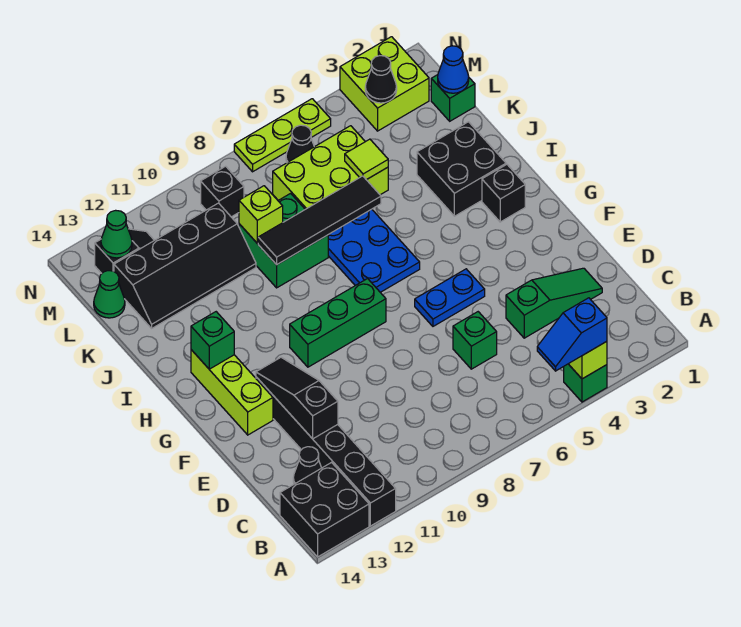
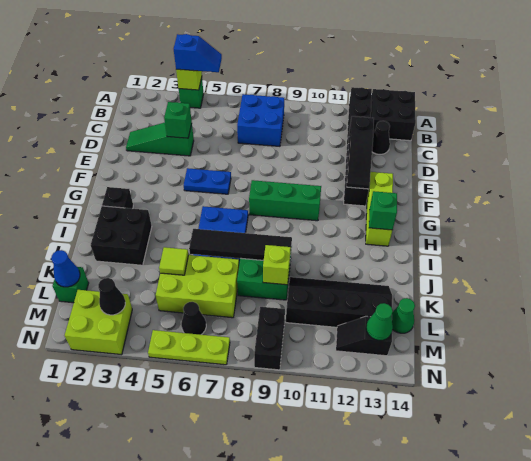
none -> blue 2x2 brick [237,94,284,146]
green 1x1 brick [453,312,497,369] -> green 1x1 brick moved to [164,102,192,138]
black 1x1 brick [201,166,244,217] -> black 1x2 brick [254,307,285,370]

